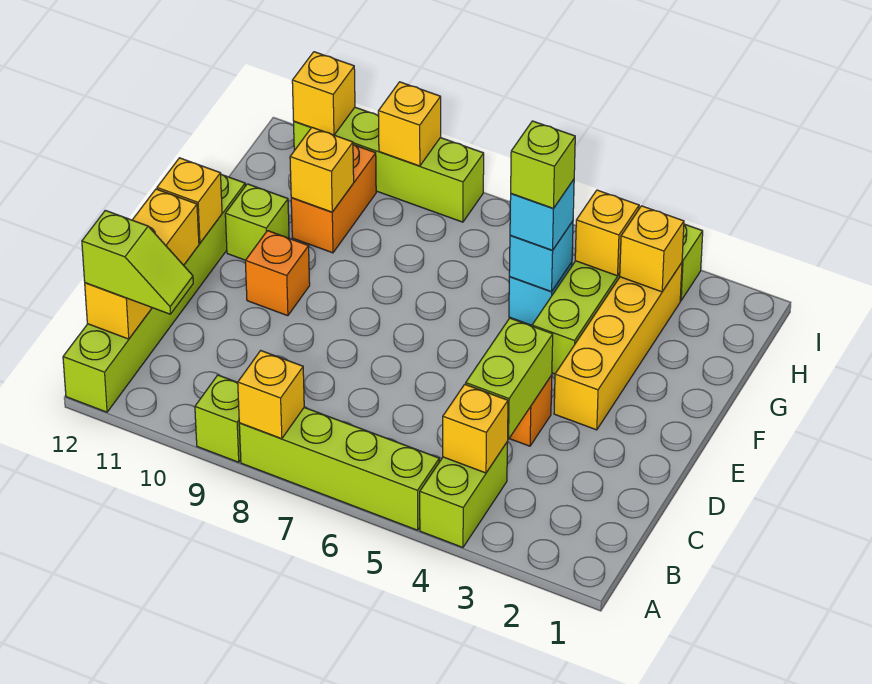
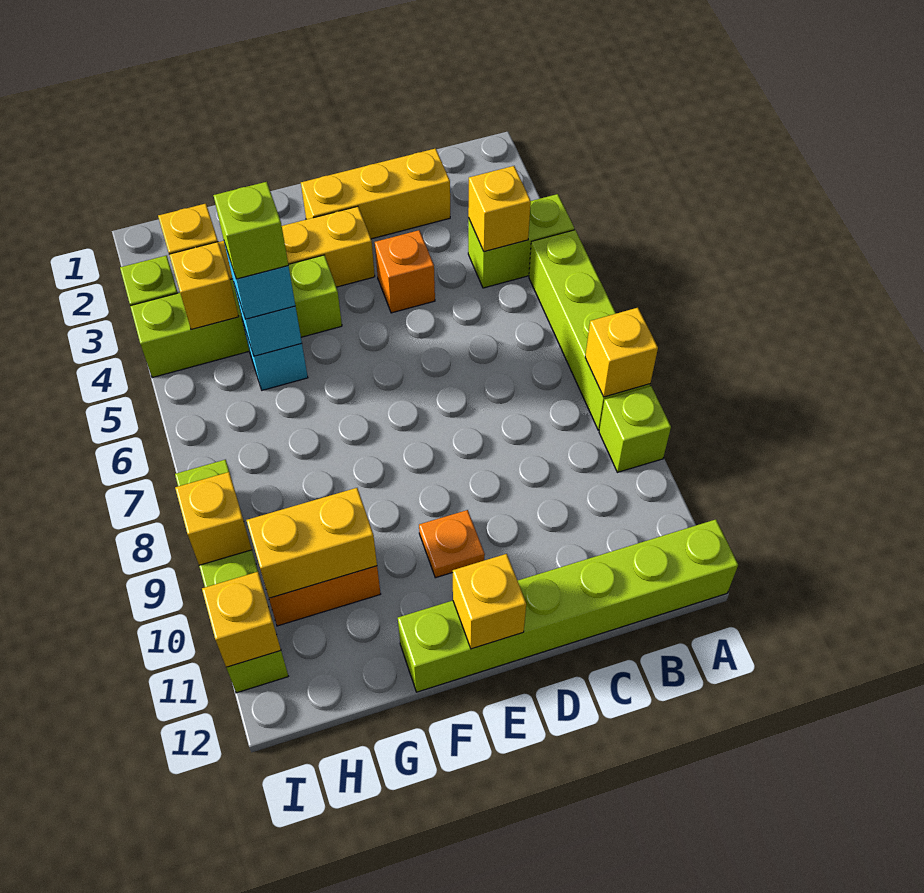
lime 1x2 slope [82,210,193,314] -> none
yellow 1x3 brick [85,189,199,339] -> yellow 1x3 brick moved to [301,148,450,239]
lime 1x2 brick [466,318,553,439] -> none
orange 1x1 brick [245,231,310,316] -> orange 1x1 plate [419,510,485,578]
lime 1x1 brick [225,184,289,260] -> none
yellow 1x1 brick [290,127,354,212] -> yellow 1x2 brick [246,488,377,598]

